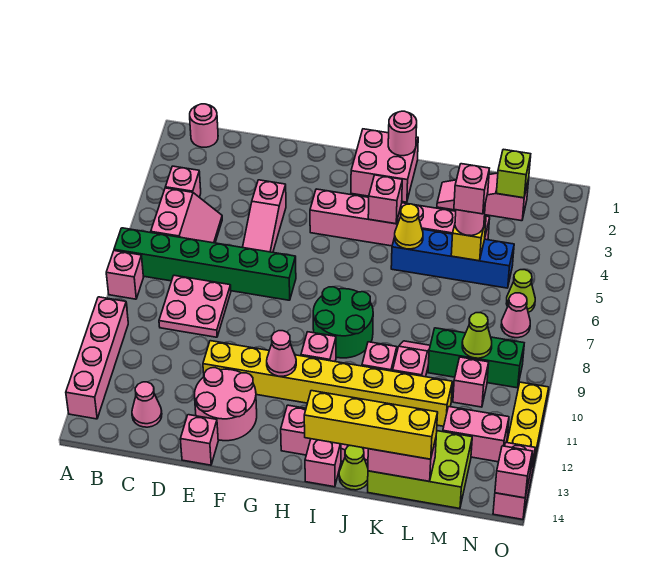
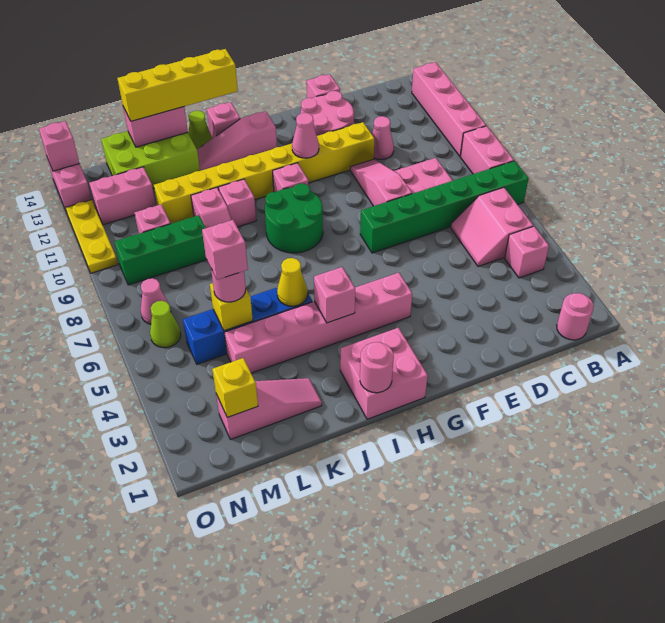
pink 1x1 brick [106,251,143,299] -> pink 1x2 brick [461,126,514,174]
pink 1x1 cone [132,382,162,427] -> pink 1x1 cone moved to [372,116,394,159]
pink 1x3 slope [243,180,286,252] -> pink 1x3 slope moved to [350,159,412,206]
lime 1x1 brick [496,149,531,198] -> yellow 1x1 brick [212,358,258,417]
lime 1x1 cone [462,313,492,358] -> none

